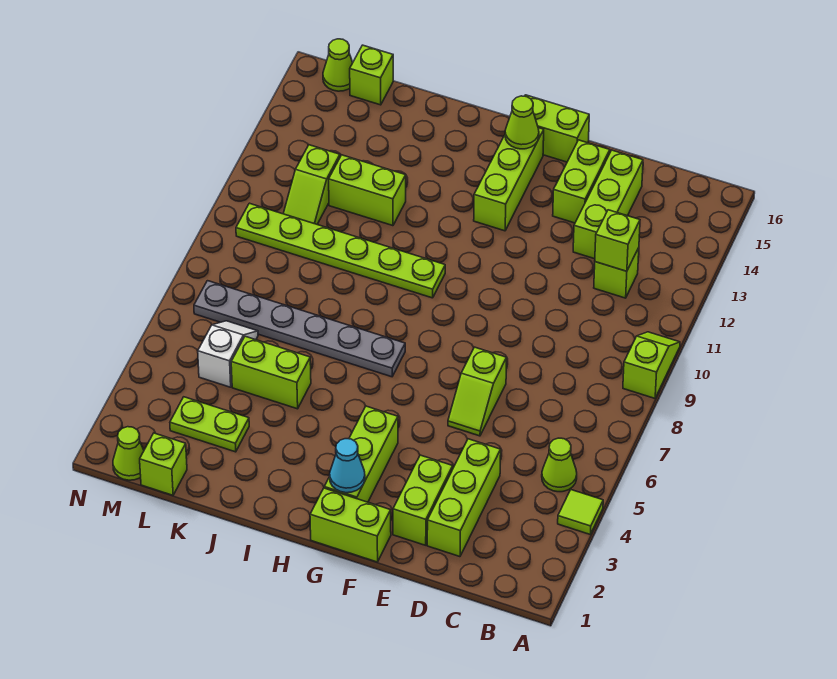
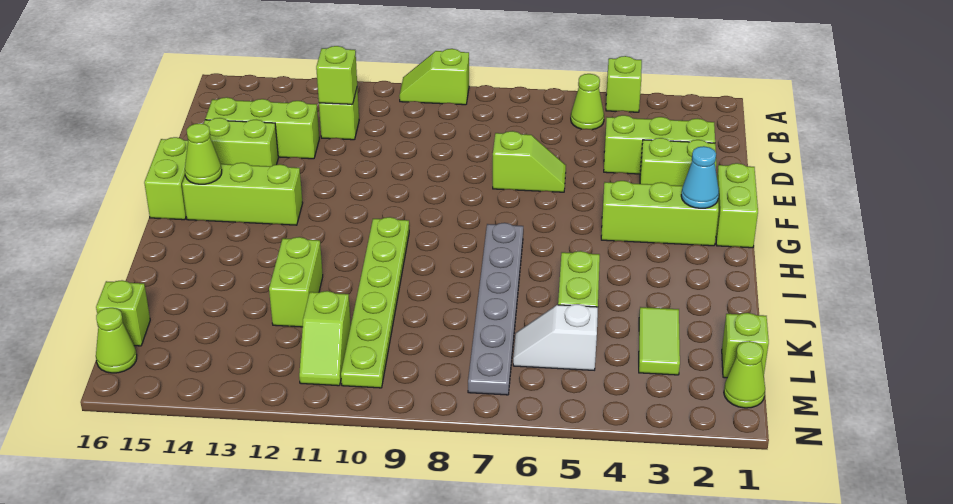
lime 1x1 tile [558,490,603,534] -> lime 1x1 brick [606,56,642,112]
lime 1x2 plate [170,397,249,452] -> lime 1x2 tile [639,307,680,375]
lime 1x2 slope [283,145,340,224] -> lime 1x2 slope turned to [299,291,351,386]

